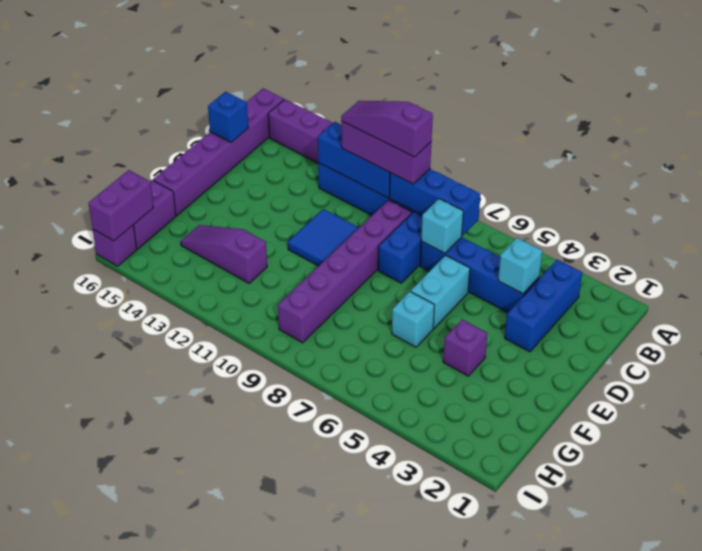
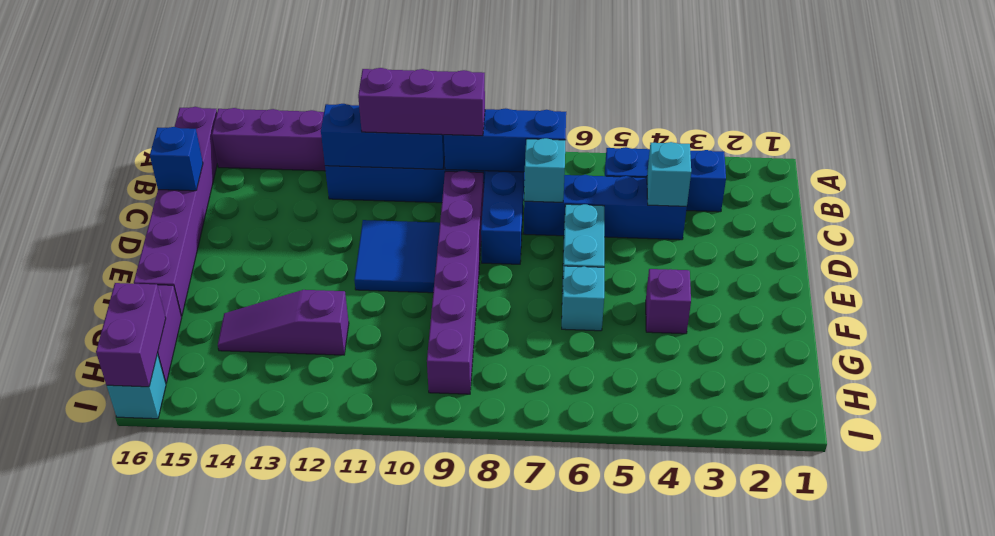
blue 1x3 brick [505,260,582,352] -> blue 1x3 brick turned to [605,147,726,212]
purple 1x3 slope [341,101,433,157] -> none
purple 1x1 brick [93,225,137,266] -> cyan 1x1 brick [107,354,166,419]

